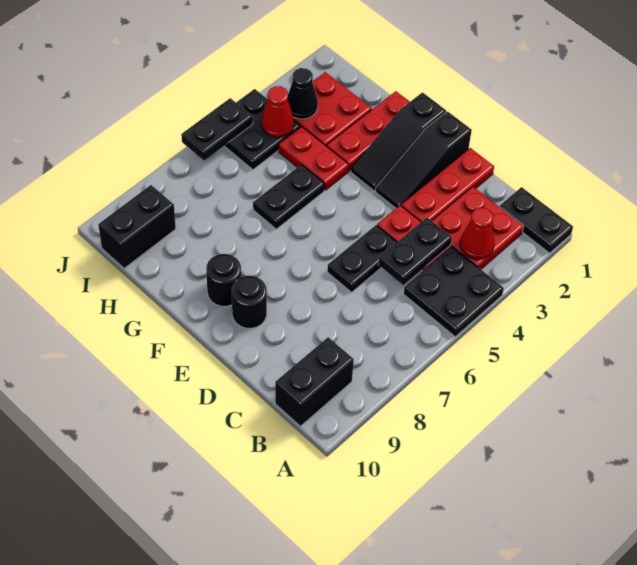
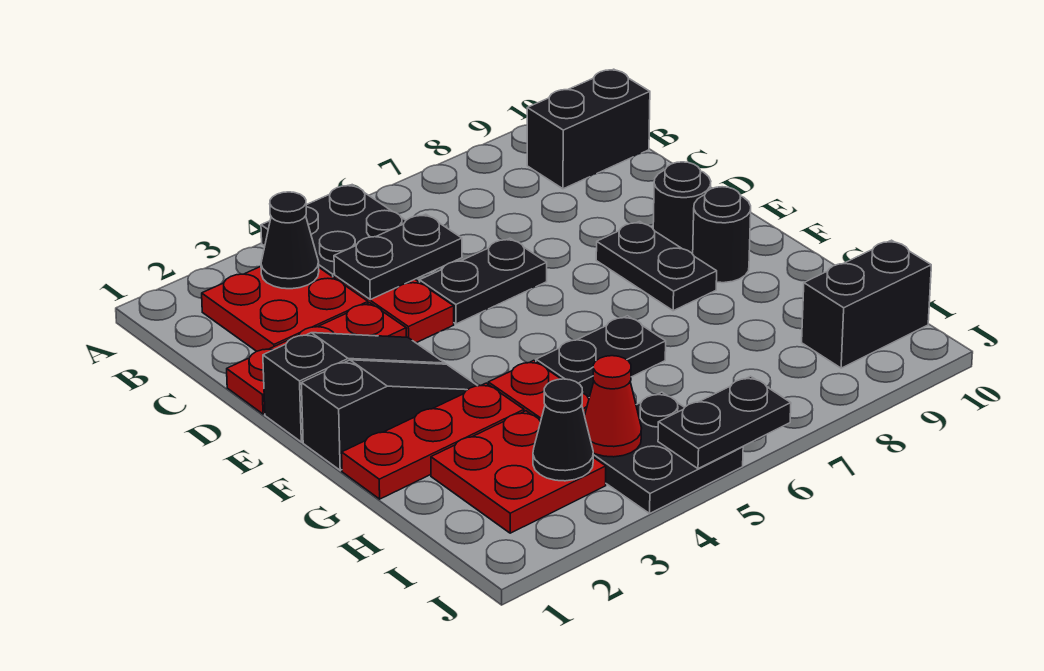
black 1x2 plate [500,187,573,253] -> black 1x2 plate moved to [596,221,717,311]
red 1x1 cone [460,208,494,259] -> black 1x1 cone [261,192,319,289]

